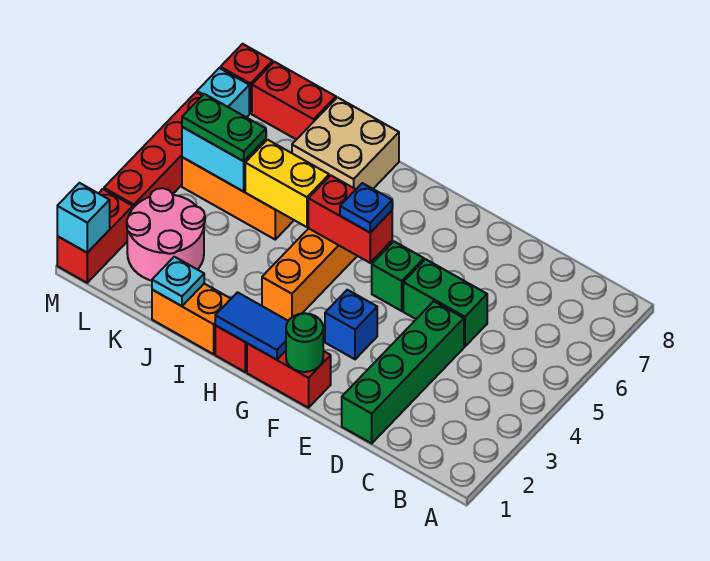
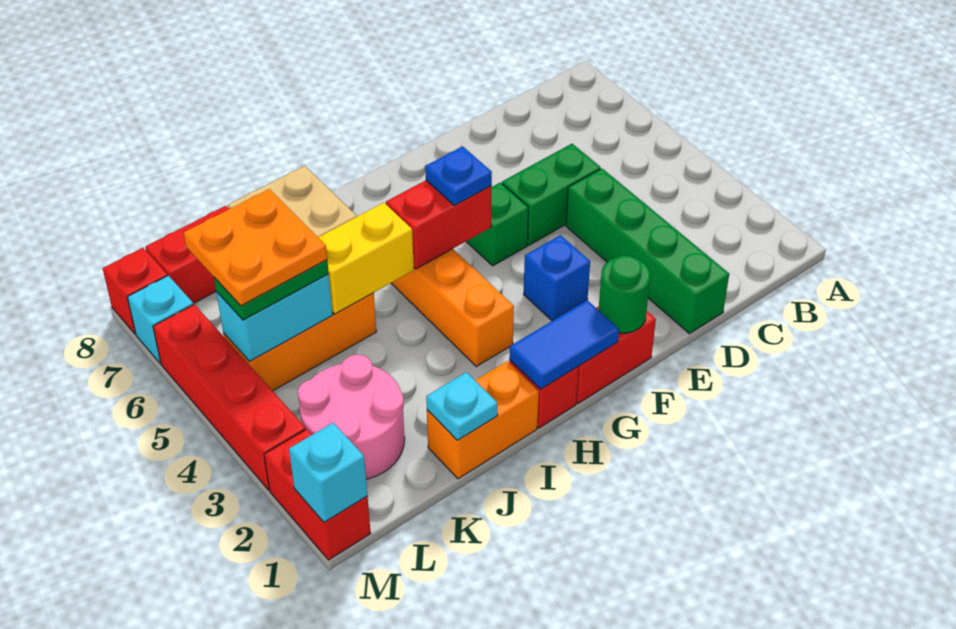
none -> orange 2x2 plate [184,189,327,306]

